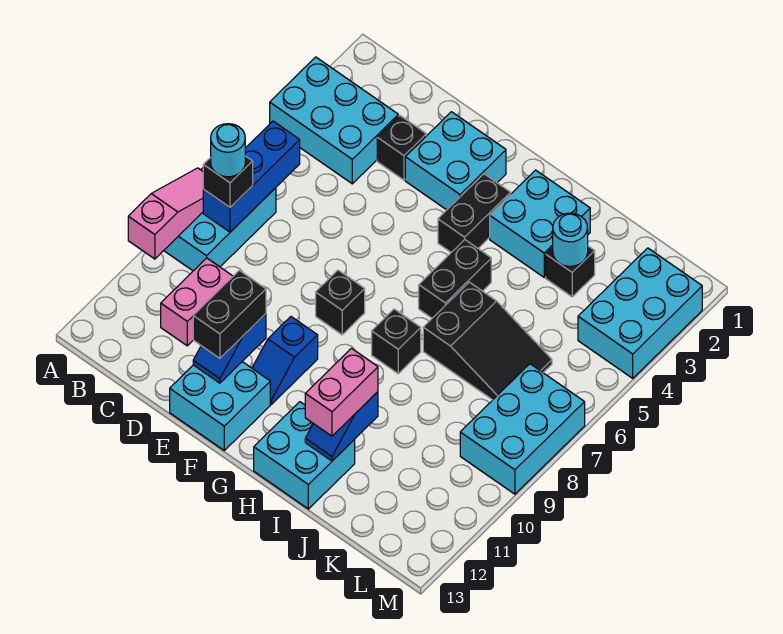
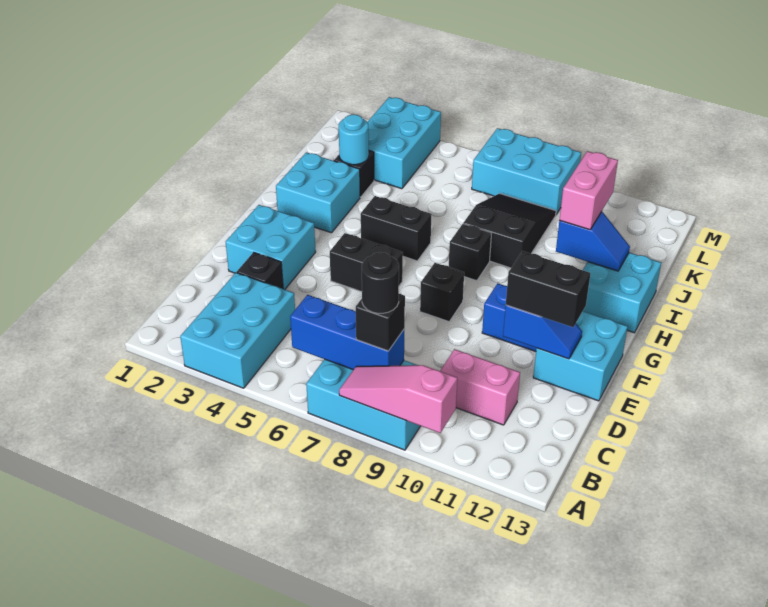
cyan 1x1 round brick [211,124,245,177] -> black 1x1 round brick [362,252,399,313]
black 1x2 brick [438,174,511,252] -> black 1x2 brick moved to [330,233,403,292]
black 2x3 slope [423,282,552,400] -> black 2x3 slope moved to [463,194,556,268]
pink 1x2 brick [305,348,378,436] -> pink 1x2 brick turned to [560,151,618,230]
cyan 2x3 brick [578,248,702,378] -> cyan 2x3 brick turned to [368,97,441,189]

